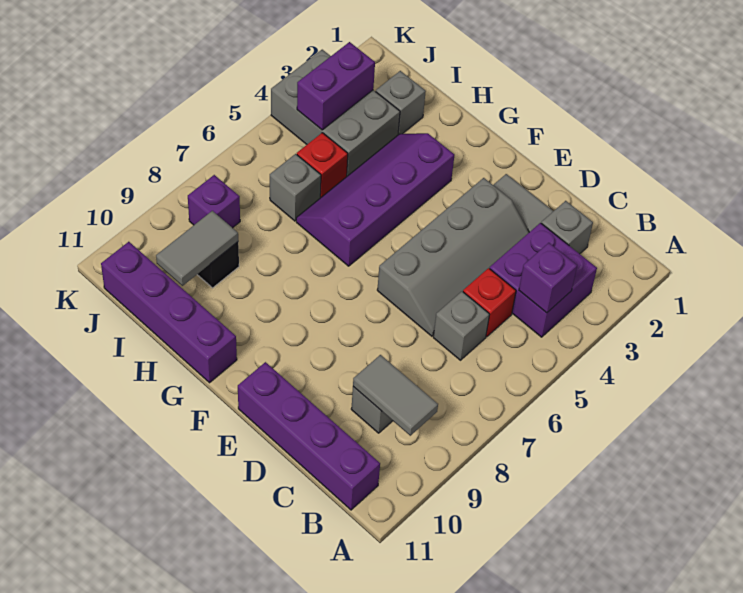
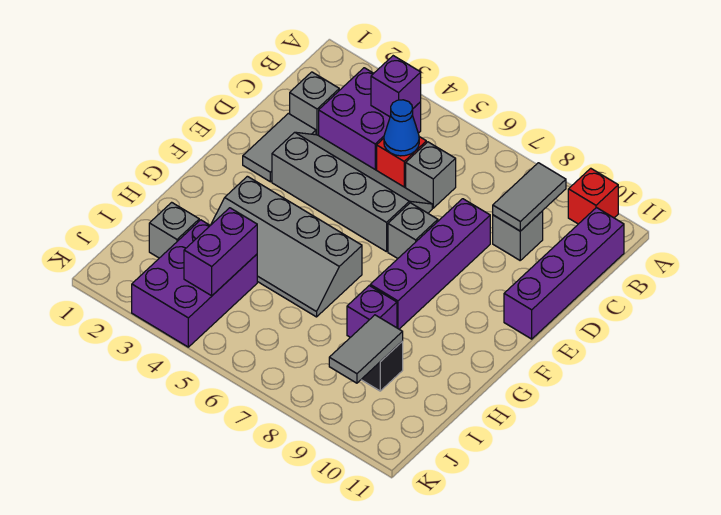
none -> blue 1x1 cone [384,100,419,156]
purple 2x4 slope [296,133,454,266] -> grey 2x4 slope [211,176,362,317]
purple 1x4 brick [101,242,237,383] -> purple 1x4 brick moved to [370,199,490,329]
grey 2x3 brick [271,50,400,176] -> purple 2x3 brick [132,220,257,347]
red 1x1 brick [297,133,348,198] -> red 1x1 brick moved to [568,168,618,224]
grey 1x1 brick [270,154,321,221] -> grey 1x1 brick moved to [388,203,438,258]
grey 1x2 tile [156,211,238,286] -> grey 1x2 tile turned to [329,315,403,383]
purple 1x2 brick [297,42,375,130] -> purple 1x2 brick turned to [184,208,257,296]
purple 1x1 brick [188,175,240,228] -> purple 1x1 brick moved to [347,286,397,337]

